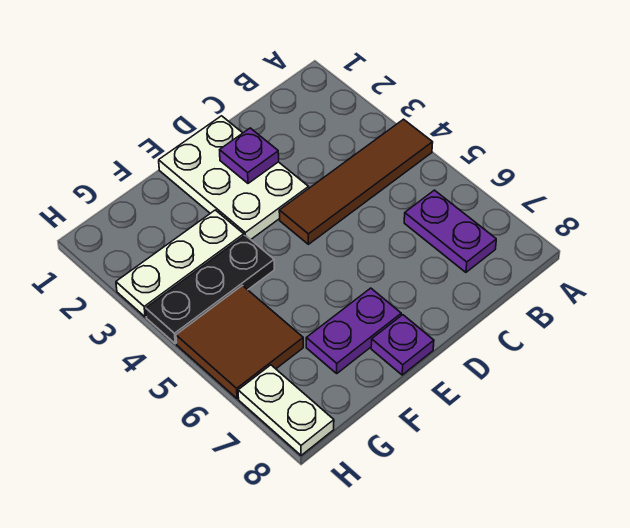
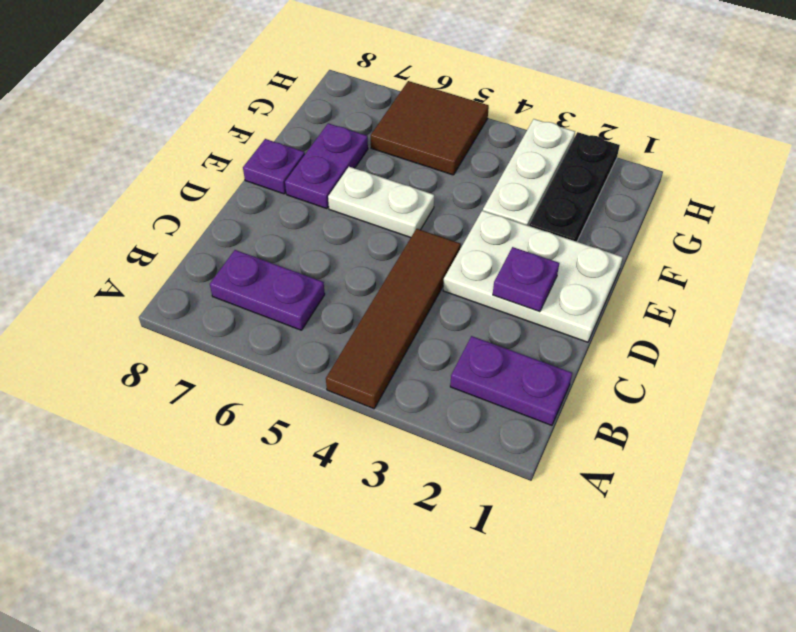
none -> purple 1x2 plate [450,336,572,425]
black 1x3 plate [146,235,274,344] -> black 1x3 plate moved to [529,132,620,242]
white 1x2 plate [238,365,334,455] -> white 1x2 plate moved to [328,167,434,238]

